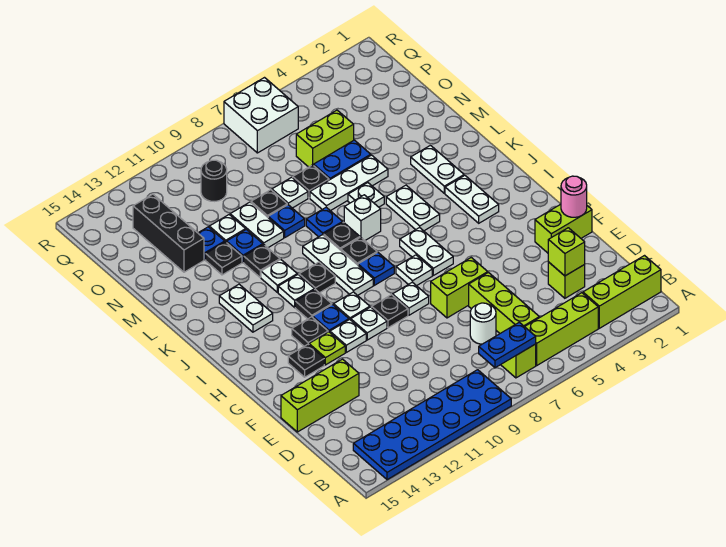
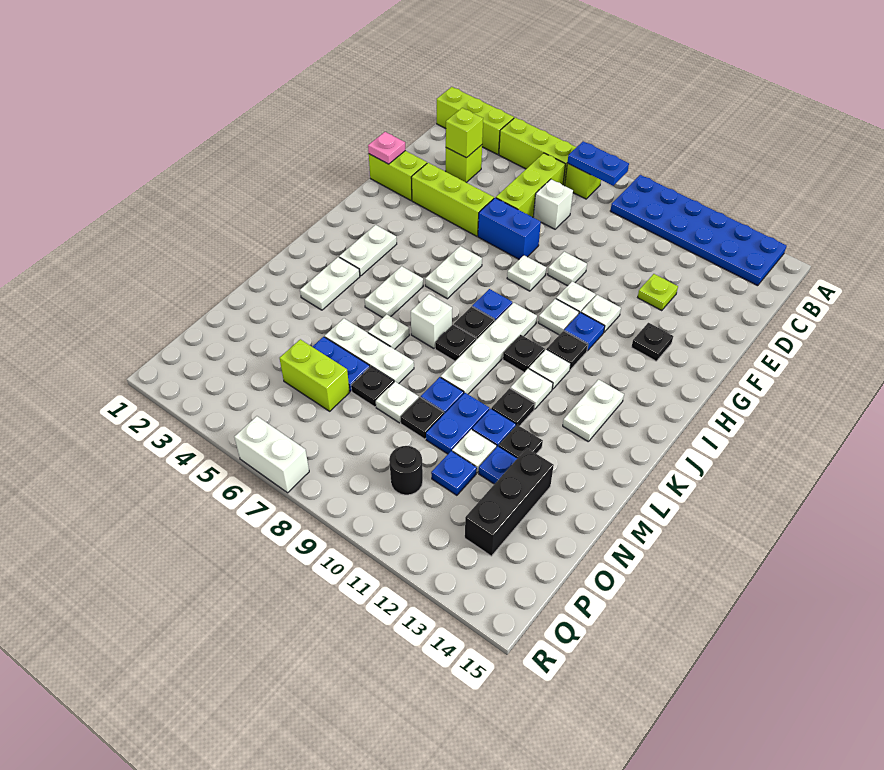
white 1x1 round brick [470,303,496,344] -> white 1x1 brick [533,179,573,229]
lime 1x3 brick [281,359,359,432] -> lime 1x3 brick moved to [411,163,494,236]
pink 1x1 round brick [561,176,587,217] -> pink 1x1 plate [368,132,405,164]
lime 1x2 brick [431,258,488,318] -> blue 1x2 brick [478,198,541,259]
black 1x1 plate [372,295,408,328] -> none
lime 1x1 plate [309,332,345,365] -> lime 1x1 plate moved to [638,274,678,311]
white 1x1 plate [396,255,432,286] -> white 1x1 plate moved to [548,252,587,286]
black 1x1 plate [292,317,328,346] -> none
white 1x3 plate [303,235,373,296] -> white 1x4 plate [441,303,537,394]
blue 1x1 plate [306,207,343,237] -> blue 1x1 plate moved to [431,451,477,495]
white 1x2 plate [230,202,284,248] -> blue 1x2 plate [426,393,489,454]
white 2x2 brick [224,78,298,153] -> white 1x2 brick [234,416,309,493]

